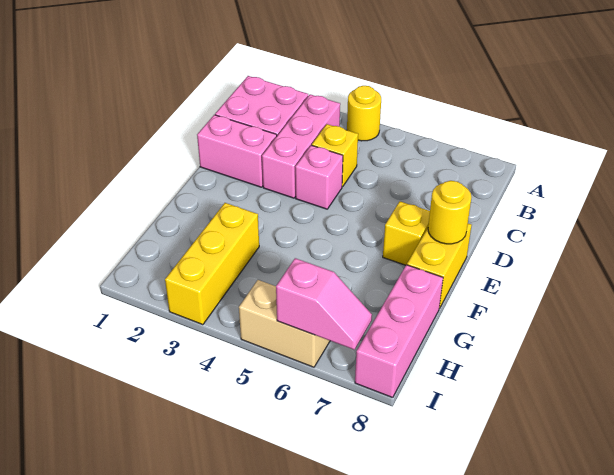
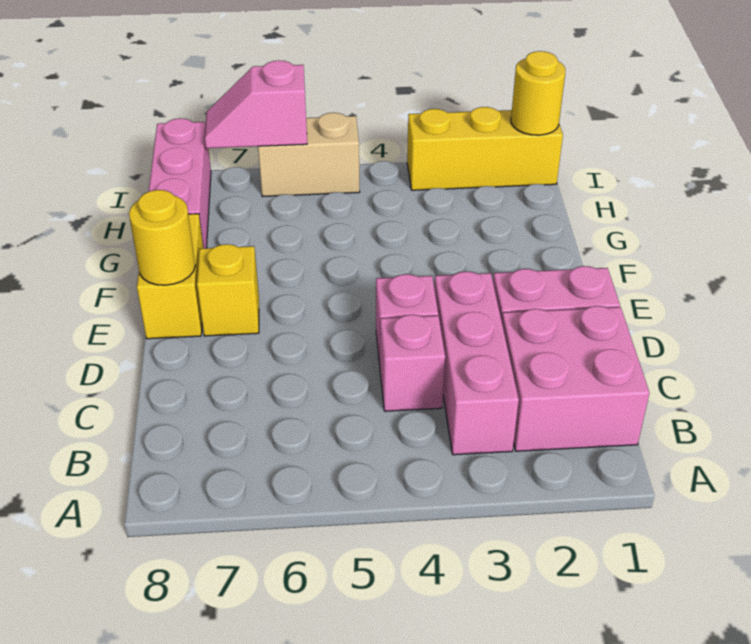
yellow 1x1 round brick [347,86,381,141] -> yellow 1x1 round brick moved to [511,51,565,135]
yellow 1x1 brick [312,124,358,187] -> pink 1x1 brick [380,315,445,411]
yellow 1x3 brick [165,203,259,325] -> yellow 1x3 brick turned to [407,107,563,190]

